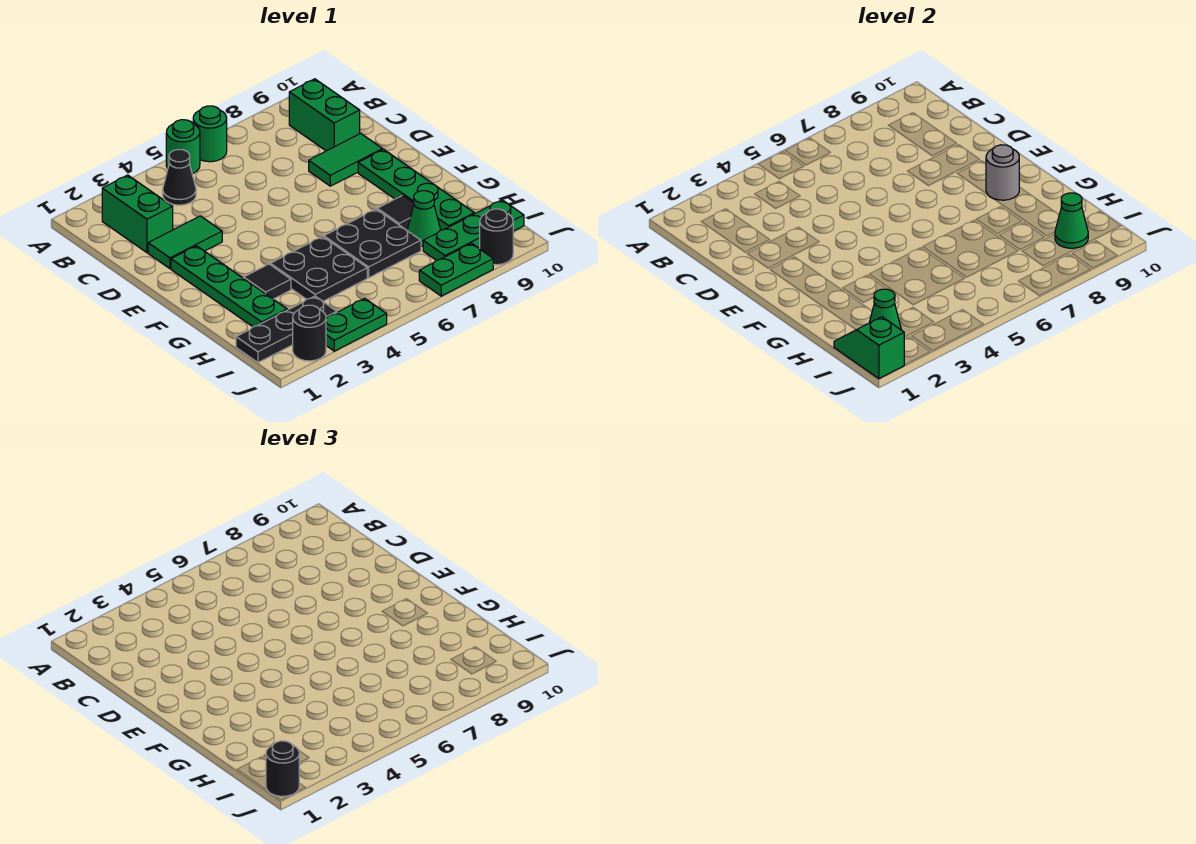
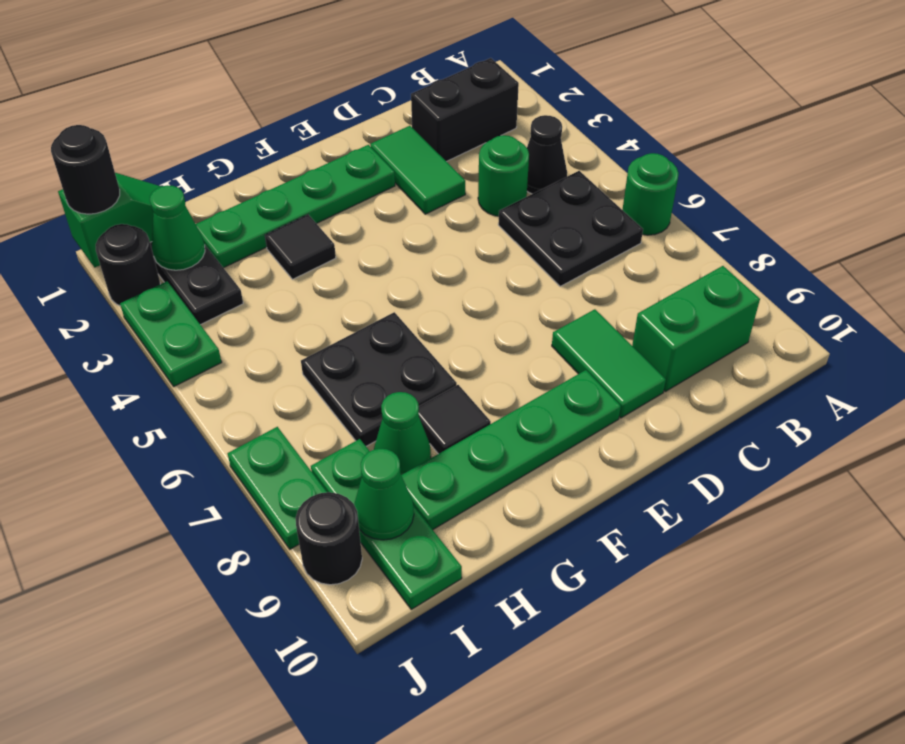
green 1x1 round brick [166,120,200,174] -> green 1x1 round brick moved to [478,135,529,216]
green 1x2 brick [102,175,173,253] -> black 1x2 brick [411,58,519,162]
grey 1x1 round brick [986,145,1019,200] -> none
black 2x2 plate [270,237,367,301] -> black 2x2 plate moved to [498,171,643,287]

